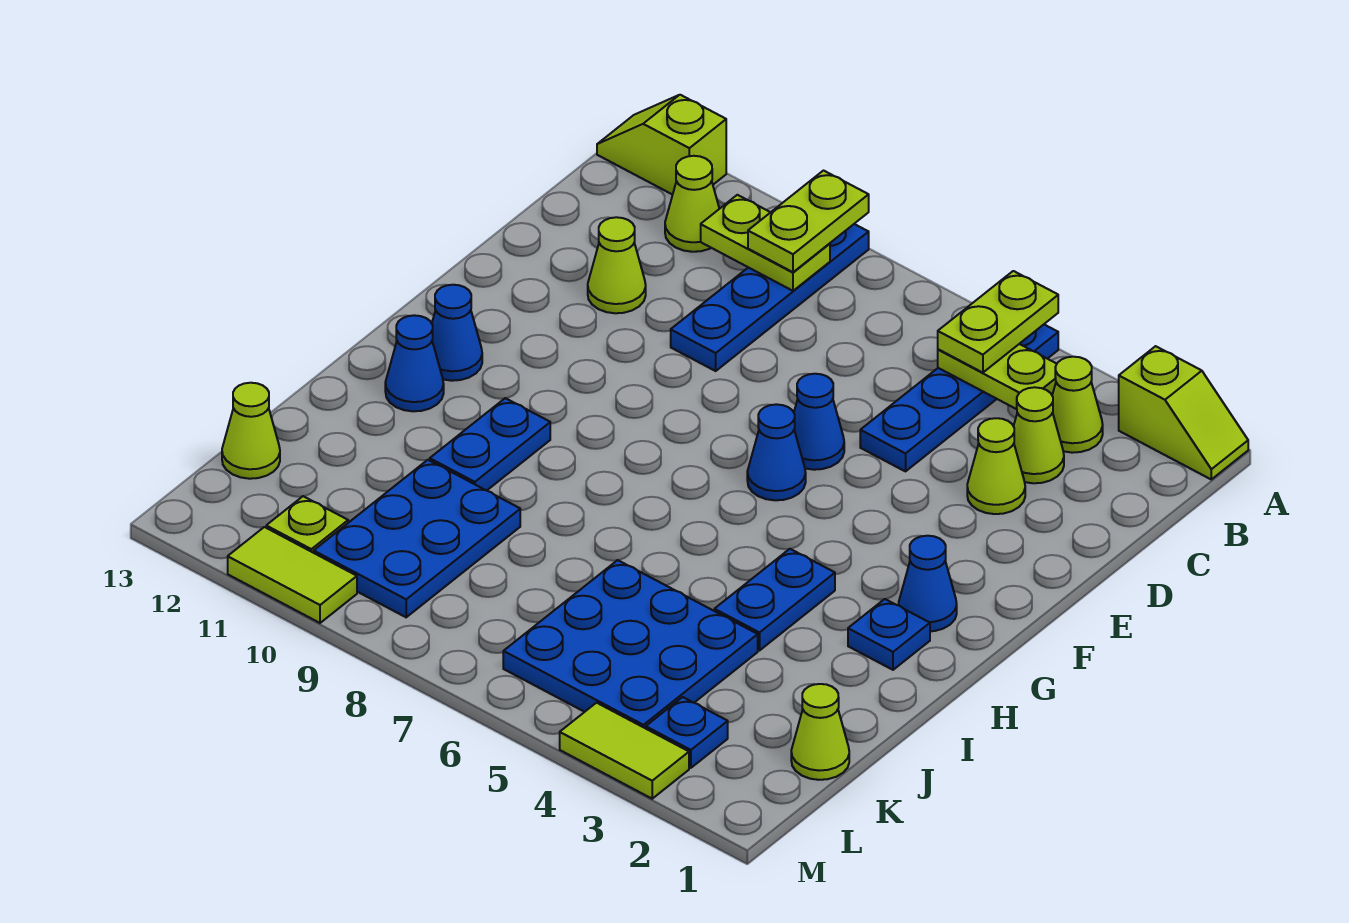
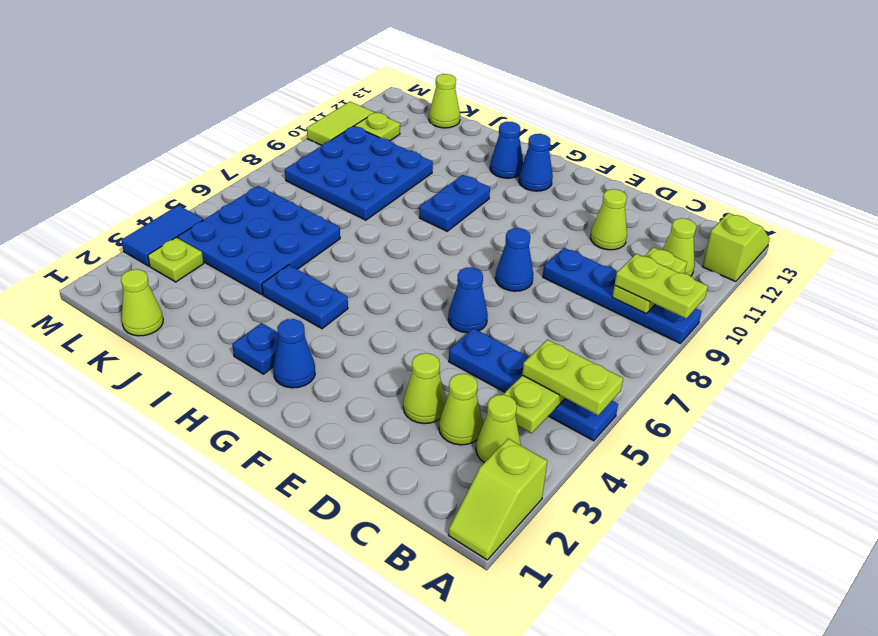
blue 1x1 cone [747,404,806,500] -> blue 1x1 cone moved to [495,228,533,291]
blue 1x2 plate [430,398,550,491] -> blue 1x2 plate turned to [419,175,490,231]
blue 2x3 plate [314,460,520,617] -> blue 3x3 plate [285,126,433,220]
blue 1x1 plate [646,697,728,768] -> lime 1x1 plate [148,238,204,282]
lime 1x2 tile [560,703,689,799] -> blue 1x2 tile [121,205,203,266]

